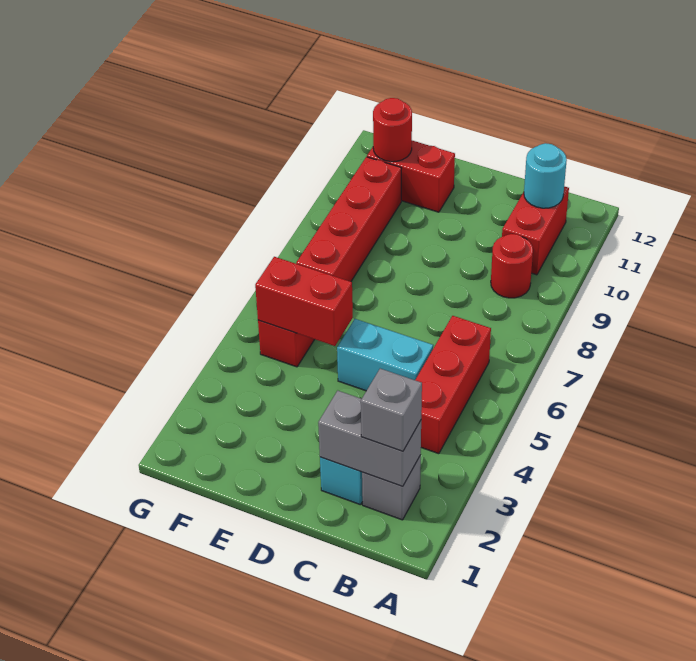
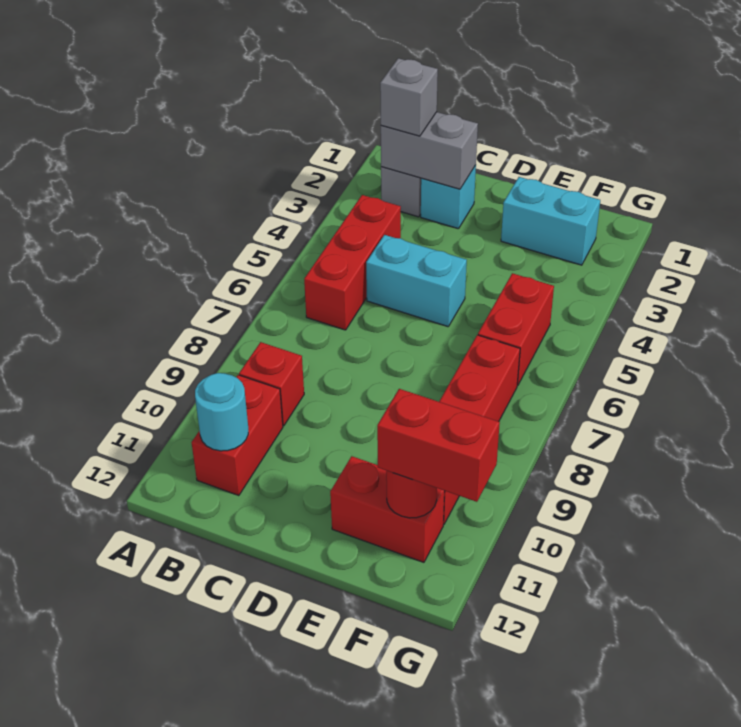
red 1x1 round brick [491,234,533,298] -> red 1x1 brick [239,342,304,426]
none -> cyan 1x2 brick [501,177,600,265]
red 1x2 brick [255,257,353,346] -> red 1x2 brick moved to [377,389,500,502]

